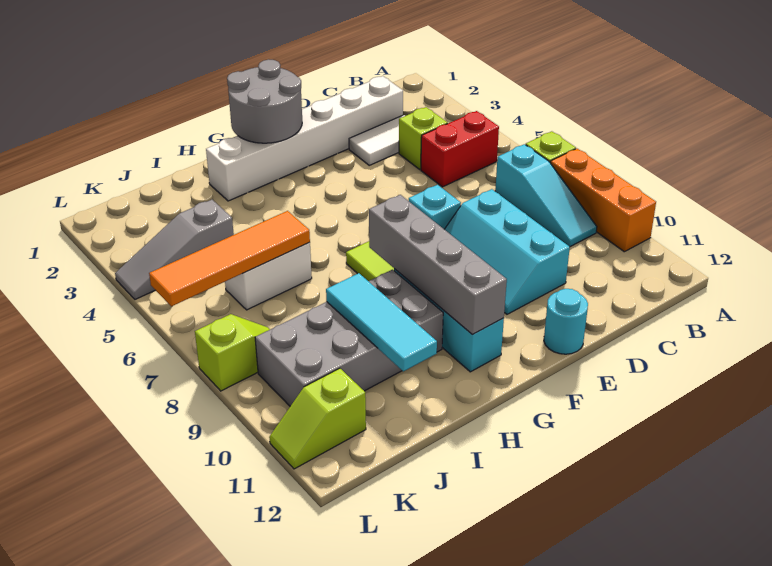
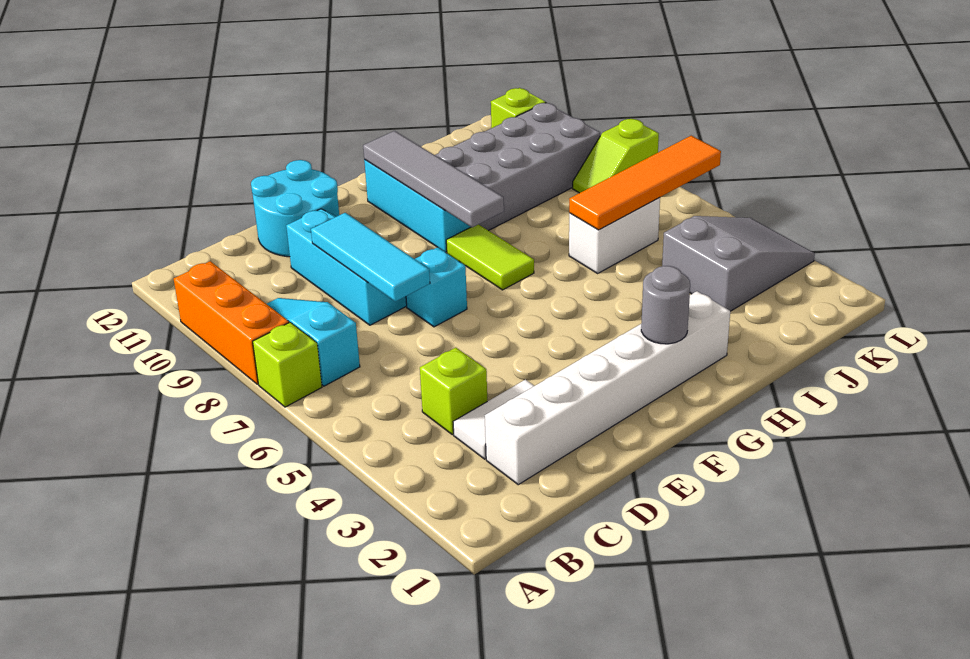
red 1x2 brick [421,111,499,187] -> none
cyan 1x1 round brick [544,289,588,354] -> cyan 2x2 round brick [251,160,339,257]
grey 2x2 round brick [227,59,302,143] -> grey 1x1 round brick [641,266,690,344]
grey 1x4 brick [369,195,507,334] -> grey 1x4 tile [363,131,504,227]
cyan 1x3 tile [326,273,437,371] -> cyan 1x3 tile moved to [311,213,430,302]
grey 1x3 slope [115,200,234,299] -> grey 2x3 slope [662,216,815,311]

